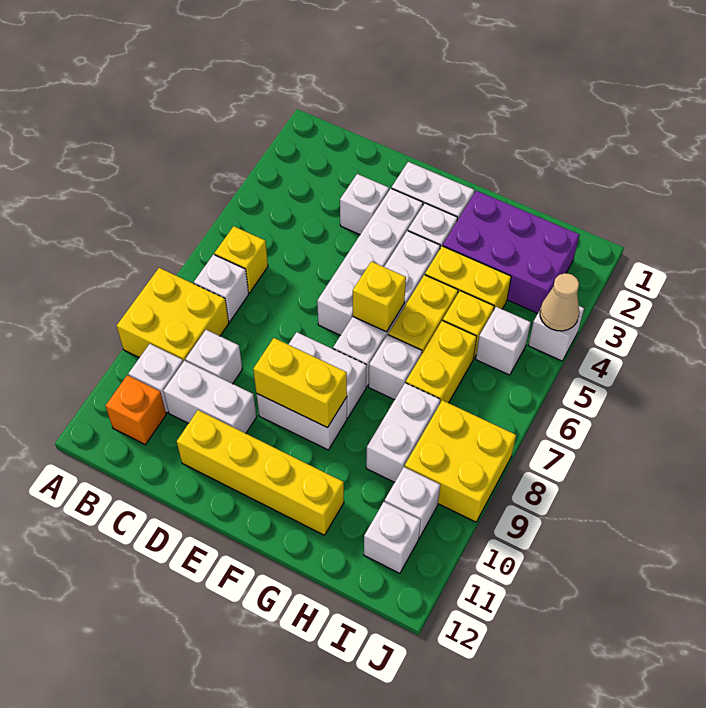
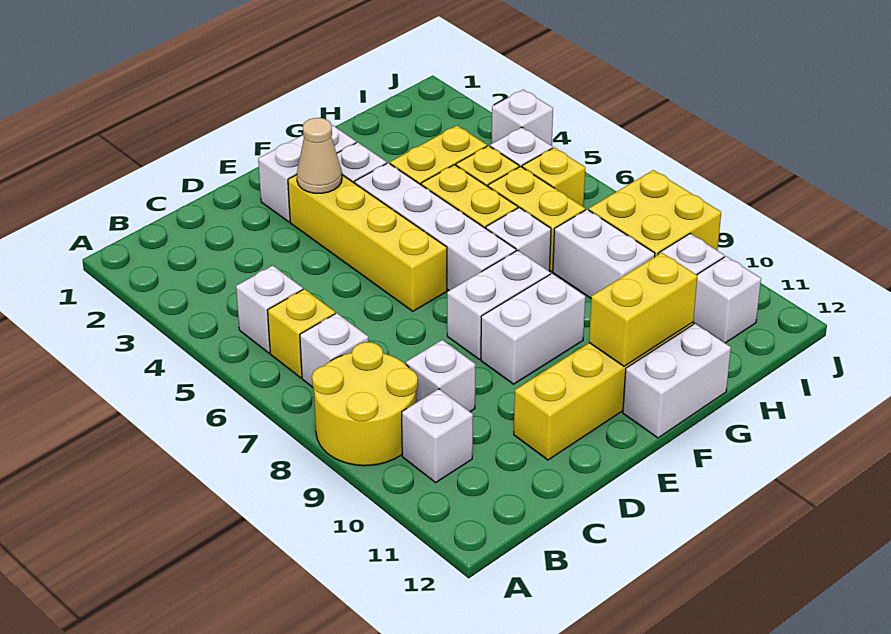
yellow 2x2 brick [117,268,229,362] -> yellow 2x2 round brick [312,342,418,466]
orange 1x1 brick [105,375,166,445] -> none
white 1x2 brick [163,361,257,433] -> white 1x2 brick moved to [623,324,731,438]
white 1x1 brick [340,174,389,235] -> white 1x1 brick moved to [236,266,303,353]
white 1x4 brick [317,188,423,335] -> yellow 1x4 brick [288,175,447,311]
yellow 1x2 brick [253,338,347,428] -> yellow 1x2 brick moved to [589,253,697,366]
yellow 1x1 brick [353,261,406,332] -> yellow 1x1 brick moved to [522,148,585,206]
purple 2x3 brick [443,191,579,313] -> none
tan 1x1 cone [540,273,579,331] -> tan 1x1 cone moved to [297,118,342,193]

